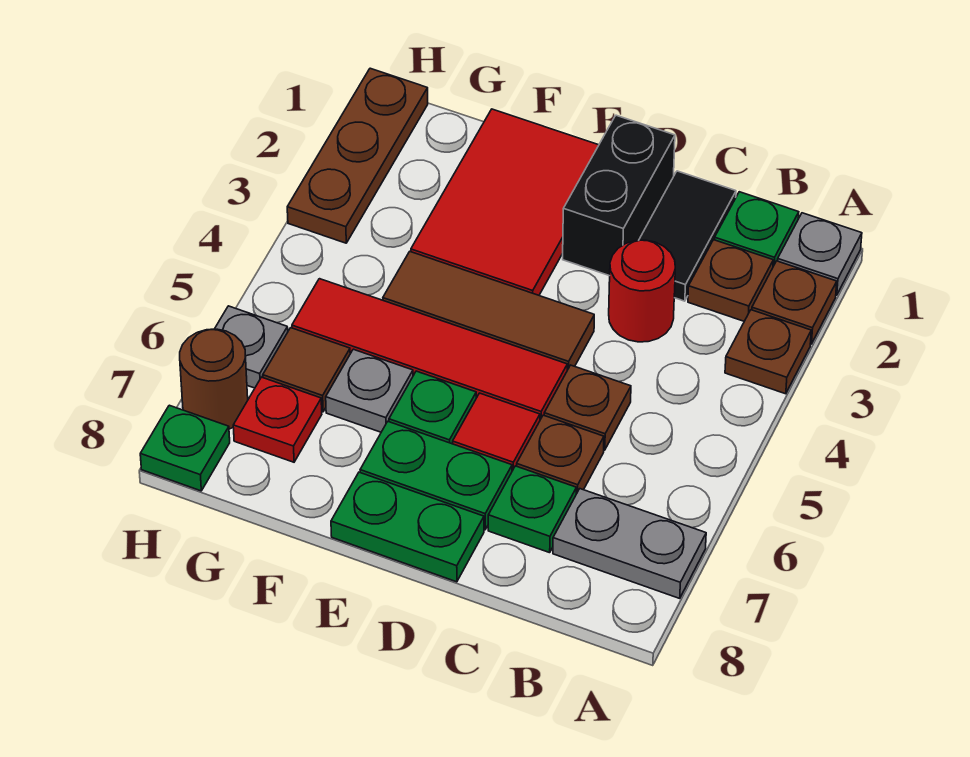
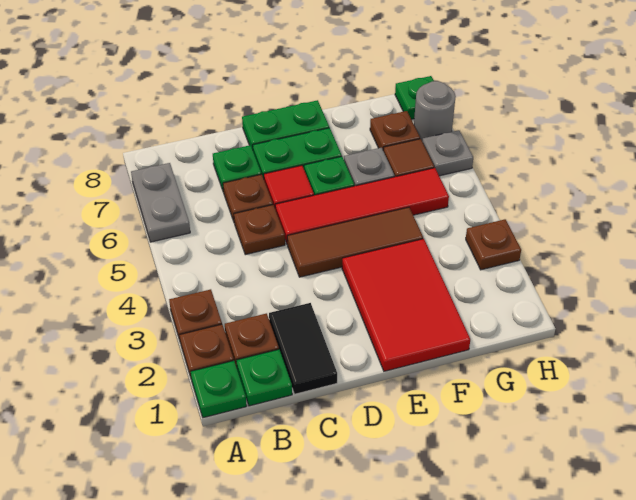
grey 1x1 plate [778,213,862,295] -> green 1x1 plate [191,361,247,418]
grey 1x2 plate [553,489,706,598] -> grey 1x2 plate turned to [131,163,190,242]
red 1x1 round brick [609,240,675,342] -> none
black 1x2 brick [563,115,675,276] -> none
red 1x1 plate [233,377,322,462] -> brown 1x1 plate [370,111,420,149]
brown 1x3 plate [287,68,428,243] -> brown 1x1 plate [466,219,521,270]
brown 1x1 round brick [180,329,248,429] -> grey 1x1 round brick [414,81,456,140]

